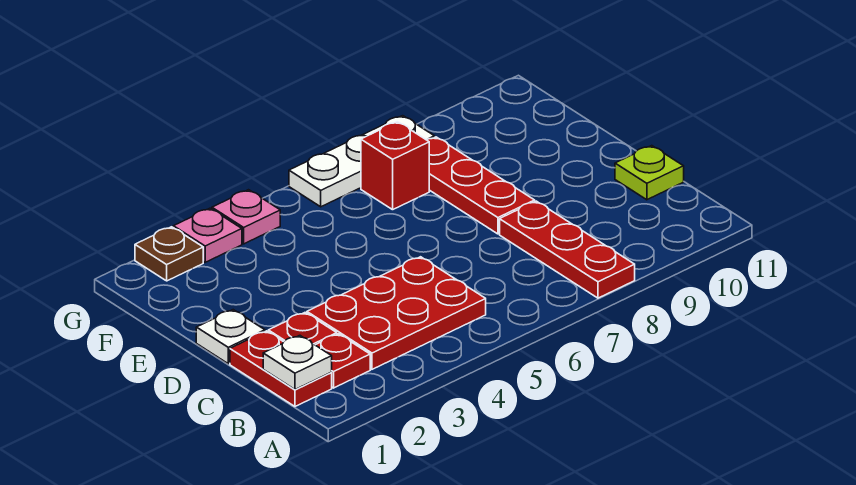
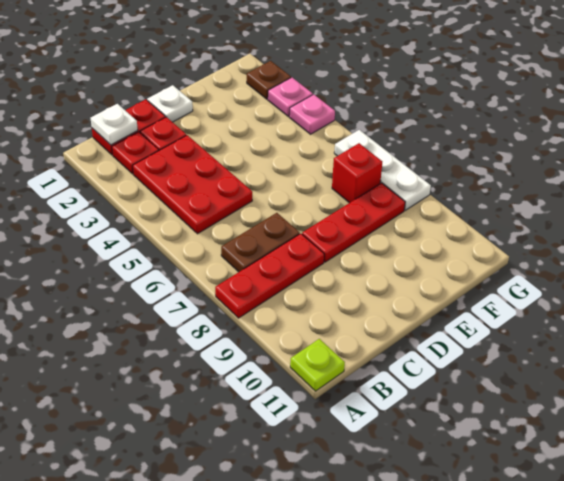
none -> brown 1x2 plate [221,213,300,272]
lime 1x1 plate [615,146,684,200] -> lime 1x1 plate moved to [290,339,345,391]

